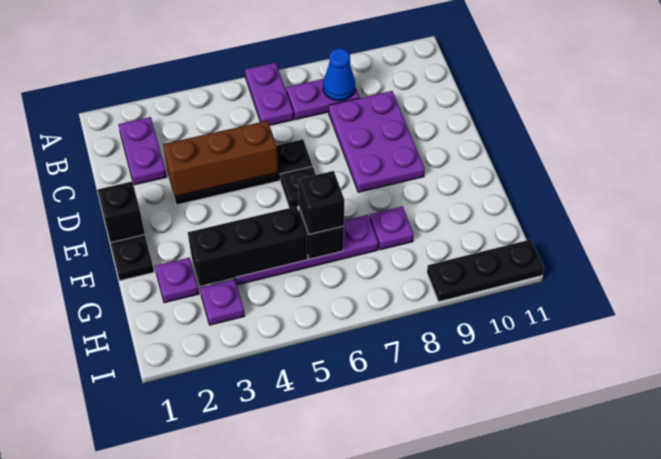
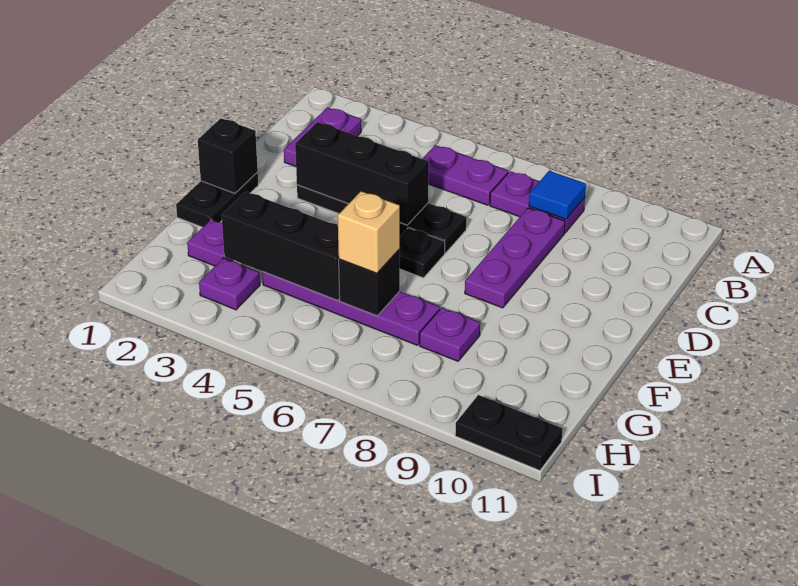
purple 1x2 plate [245,63,294,125] -> purple 1x2 plate turned to [422,145,508,205]
blue 1x1 cone [323,48,355,101] -> blue 1x1 tile [529,171,586,219]
purple 2x3 plate [329,91,425,192] -> purple 1x3 plate [465,208,565,308]
brown 1x3 brick [163,121,278,197] -> black 1x3 brick [295,122,429,225]
black 1x1 brick [298,171,345,234] -> tan 1x1 brick [338,191,400,273]
black 1x3 plate [427,239,544,302] -> black 1x2 plate [455,395,562,470]

